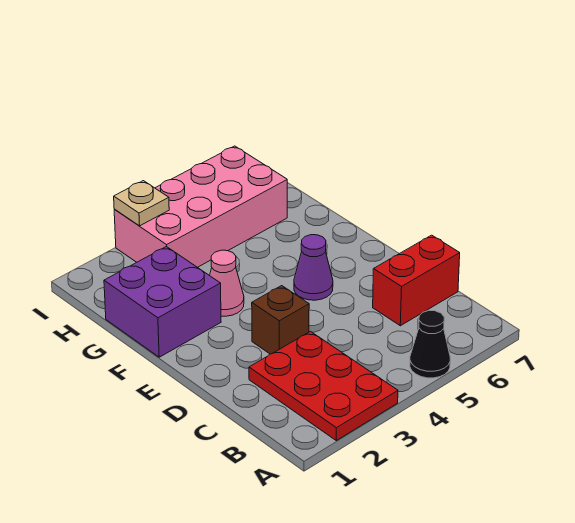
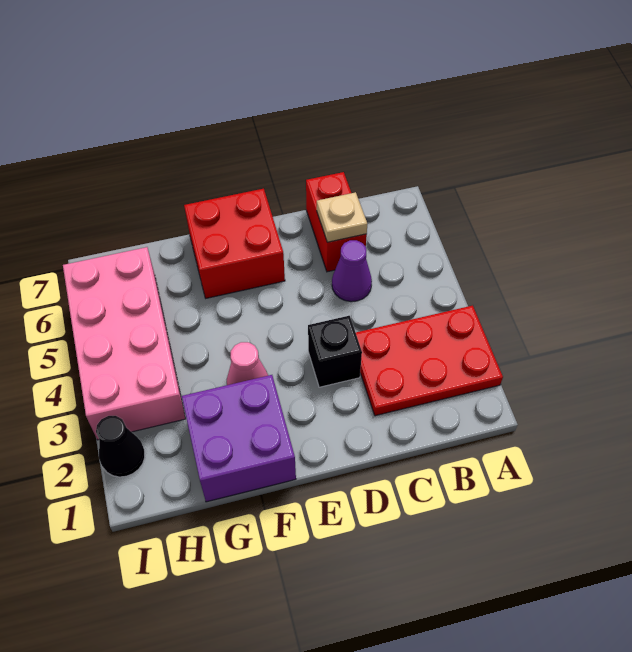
black 1x1 cone [410,311,450,378] -> black 1x1 cone moved to [96,416,145,477]
brown 1x1 brick [252,286,309,354] -> black 1x1 brick [308,316,362,387]
purple 1x1 cone [294,235,333,300] -> purple 1x1 cone moved to [332,240,372,302]
none -> red 2x2 brick [184,189,285,298]
tan 1x1 plate [114,181,169,226] -> tan 1x1 plate moved to [317,192,367,242]

